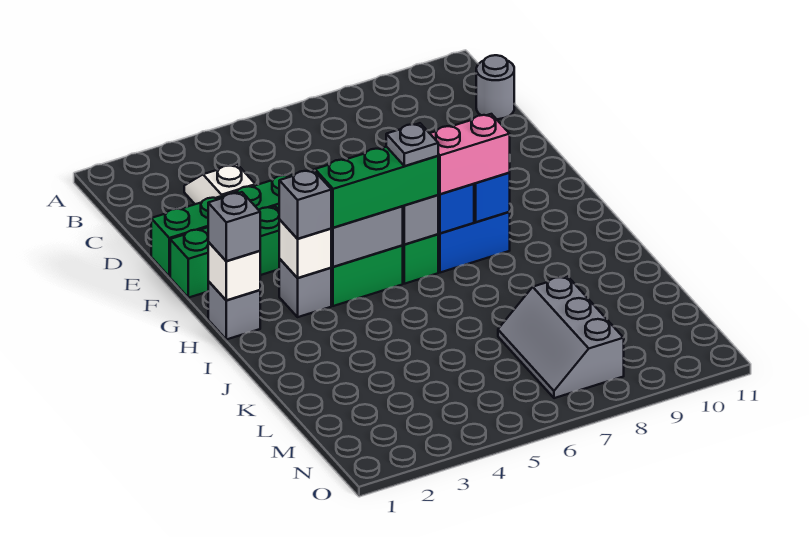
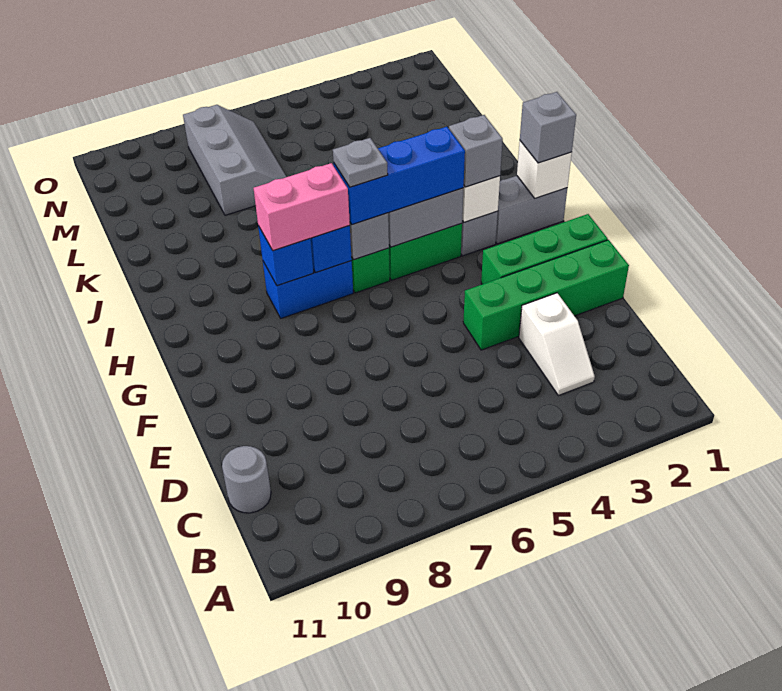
grey 1x1 brick [208,281,260,340] -> grey 1x2 brick [496,176,567,244]
green 1x3 brick [315,147,438,228] -> blue 1x3 brick [334,127,465,225]

